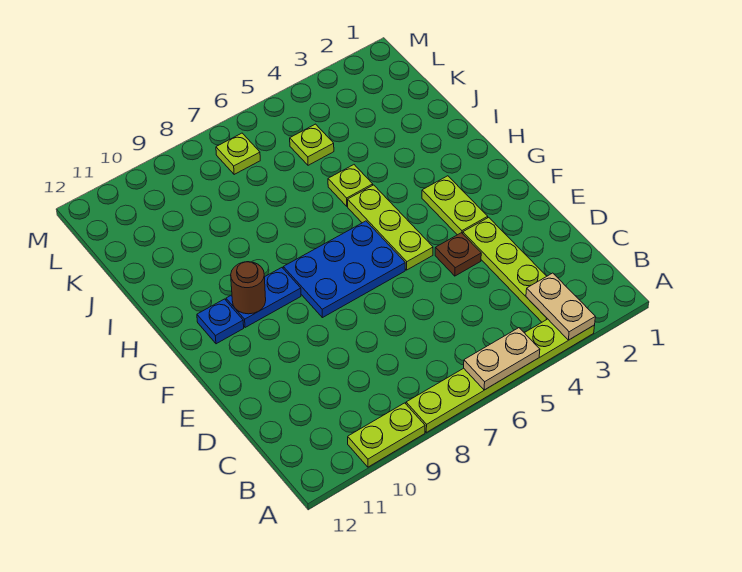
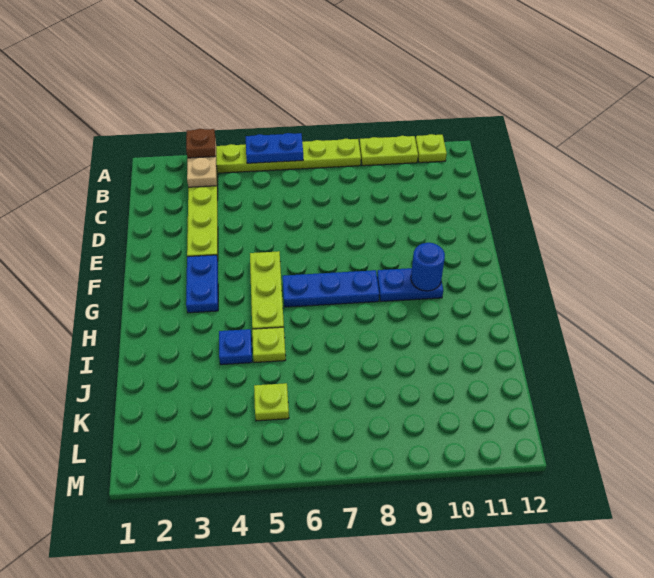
tan 1x2 plate [464,328,540,390] -> blue 1x2 plate [246,133,303,163]
brown 1x1 plate [435,233,481,276] -> brown 1x1 plate moved to [186,129,215,158]
lime 1x2 plate [422,176,488,235] -> blue 1x2 plate [186,255,218,313]
blue 2x3 plate [283,221,405,318] -> blue 1x3 plate [283,270,379,307]
brown 1x1 round brick [231,262,266,314] -> blue 1x1 round brick [411,243,445,291]
blue 1x1 plate [197,299,244,344] -> blue 1x1 plate moved to [219,329,252,365]
lime 1x1 plate [216,133,260,174] -> lime 1x1 plate moved to [416,134,447,163]

